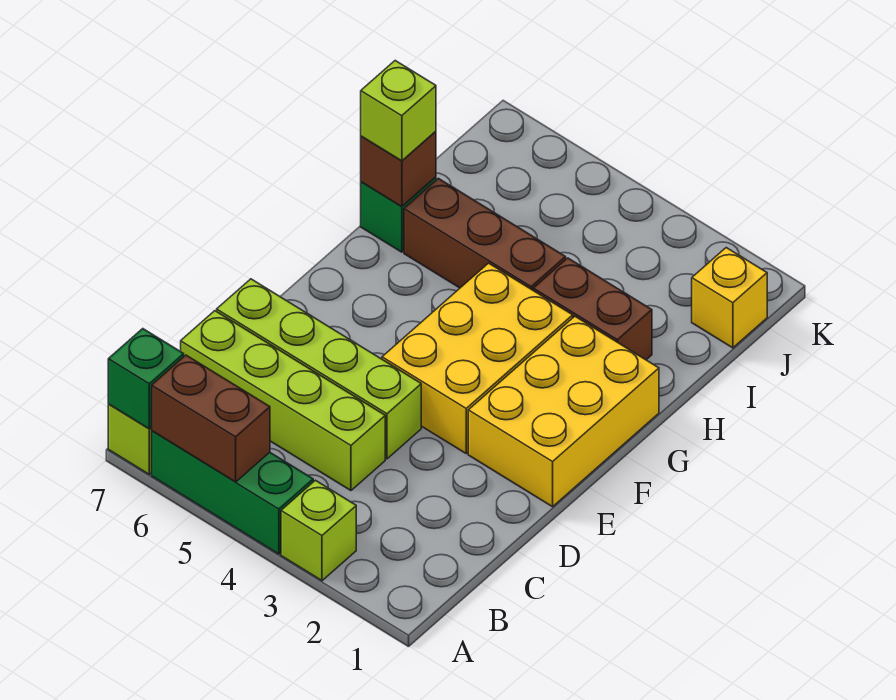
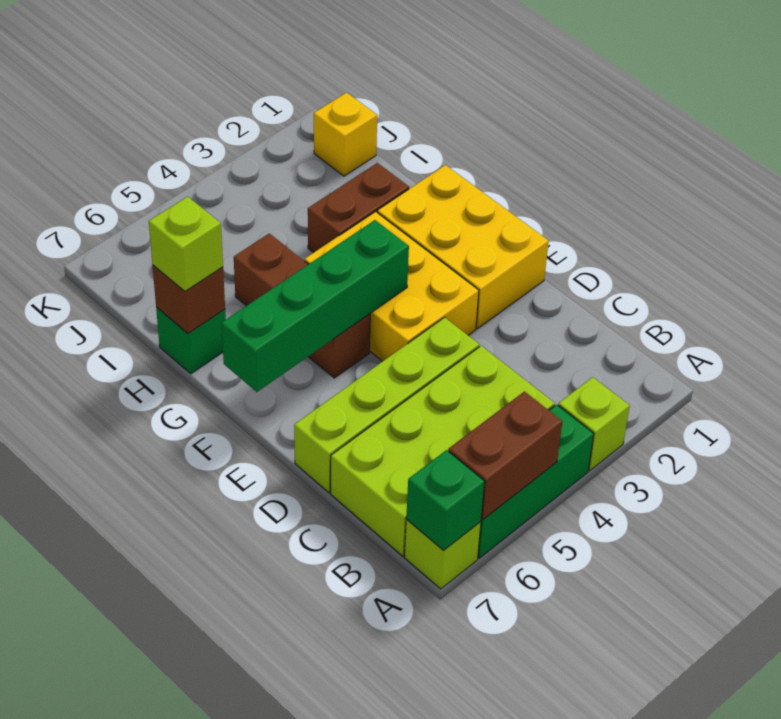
lime 1x4 brick [181,311,385,491] -> lime 2x4 brick [331,346,555,556]
none -> green 1x4 brick [221,220,409,392]
brown 1x3 brick [404,178,566,290] -> brown 1x3 brick turned to [234,233,370,378]

